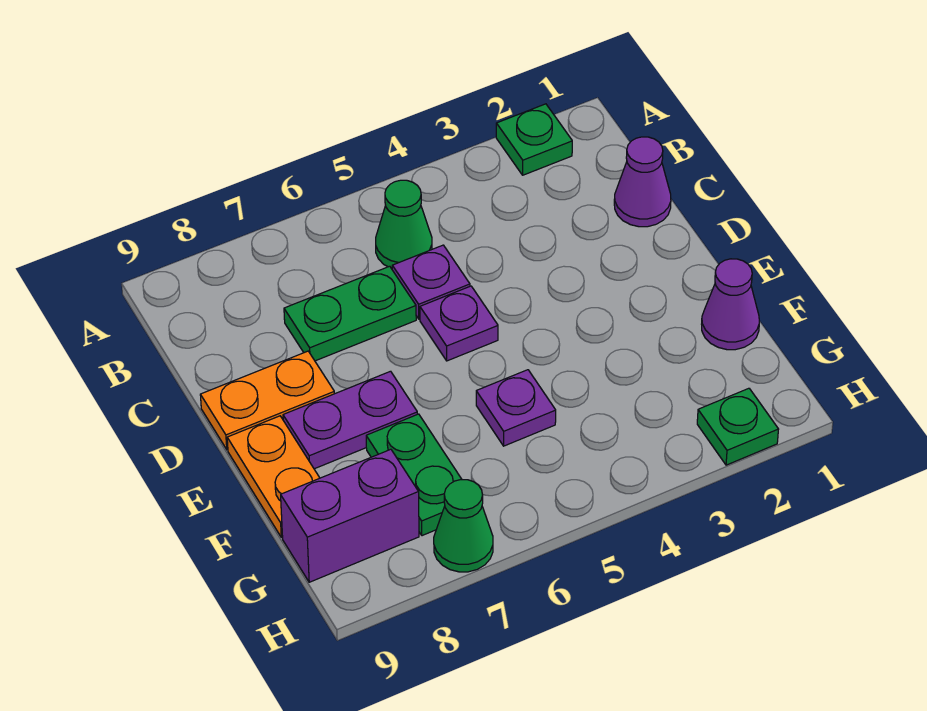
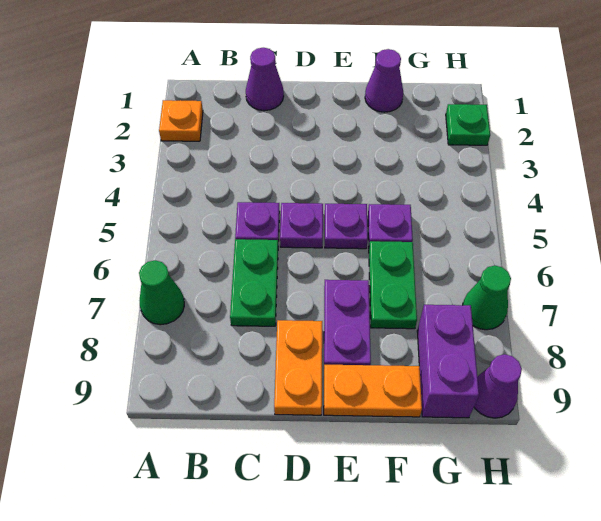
green 1x1 plate [496,104,572,175] -> orange 1x1 plate [159,100,203,141]
green 1x1 cone [376,180,432,269] -> green 1x1 cone moved to [139,260,184,325]
none -> purple 1x1 plate [325,204,368,249]
green 1x2 plate [366,414,462,536] -> green 1x2 plate turned to [369,241,417,329]
none -> purple 1x1 cone [474,354,522,418]

